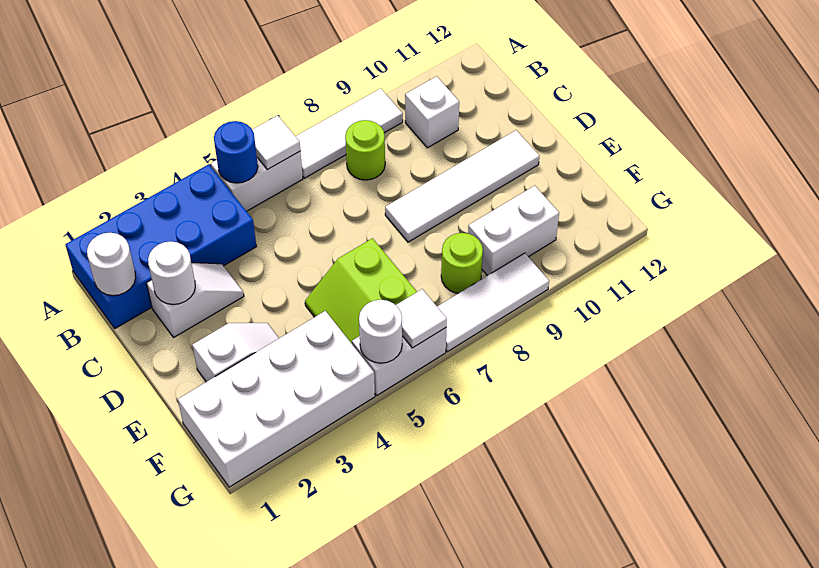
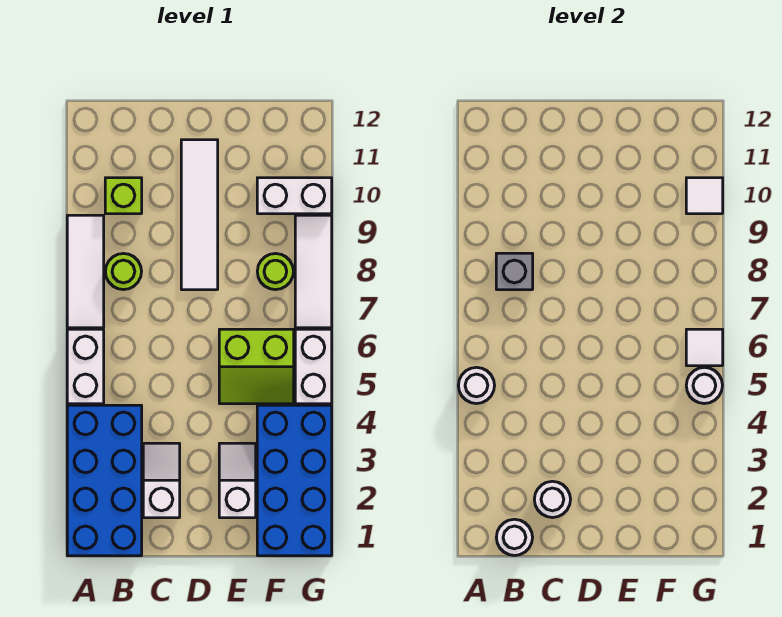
blue 1x1 round brick [214,121,258,183] -> white 1x1 round brick [458,367,495,404]
white 1x1 tile [252,115,300,170] -> white 1x1 tile moved to [686,178,723,214]
none -> grey 1x1 brick [496,253,533,290]
white 1x1 brick [405,76,459,148] -> lime 1x1 brick [105,178,142,214]
white 2x4 brick [178,311,375,487] -> blue 2x4 brick [257,405,332,556]
white 1x2 brick [468,186,559,276] -> white 1x2 brick turned to [257,178,332,214]

